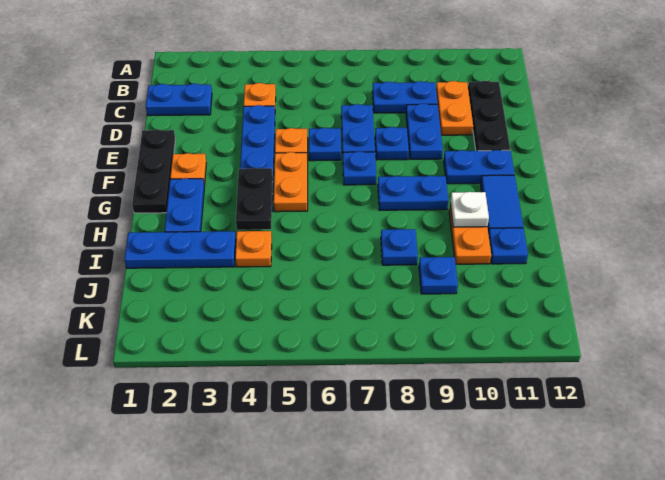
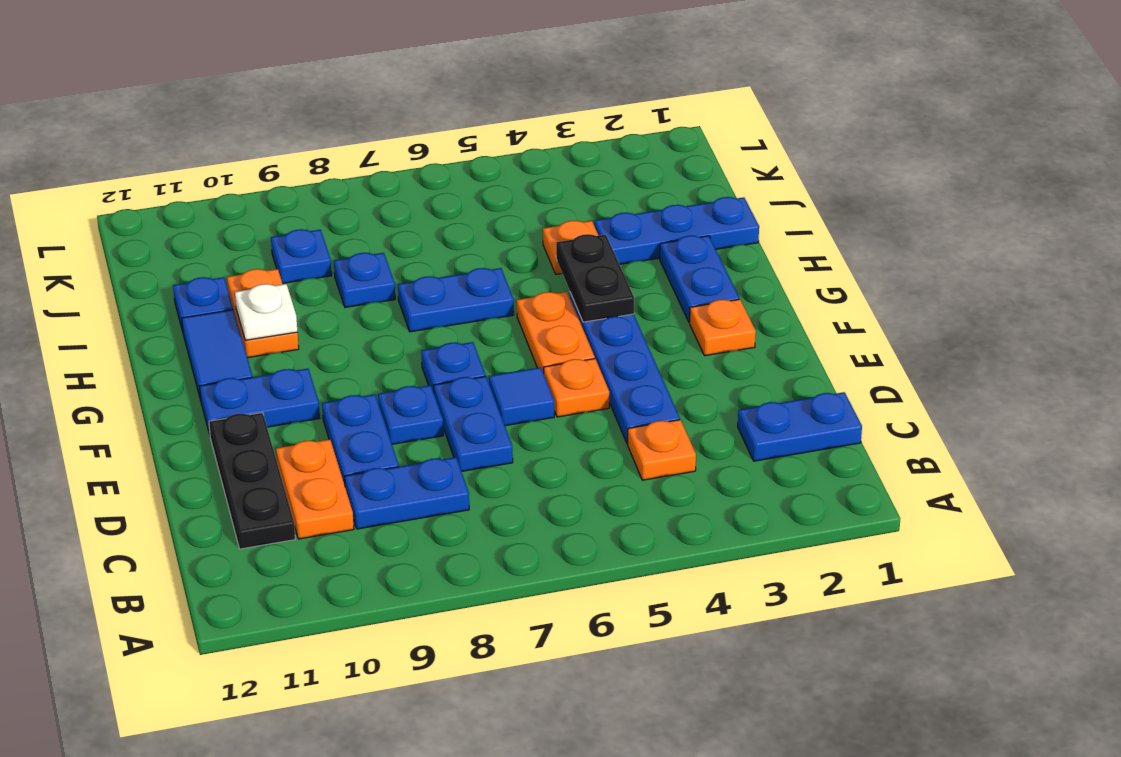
black 1x3 plate [132,129,175,213] -> none
blue 1x1 plate [309,128,341,161] -> blue 1x1 tile [489,367,554,426]
blue 1x2 plate [378,176,448,210] -> blue 1x2 plate moved to [398,268,514,332]

